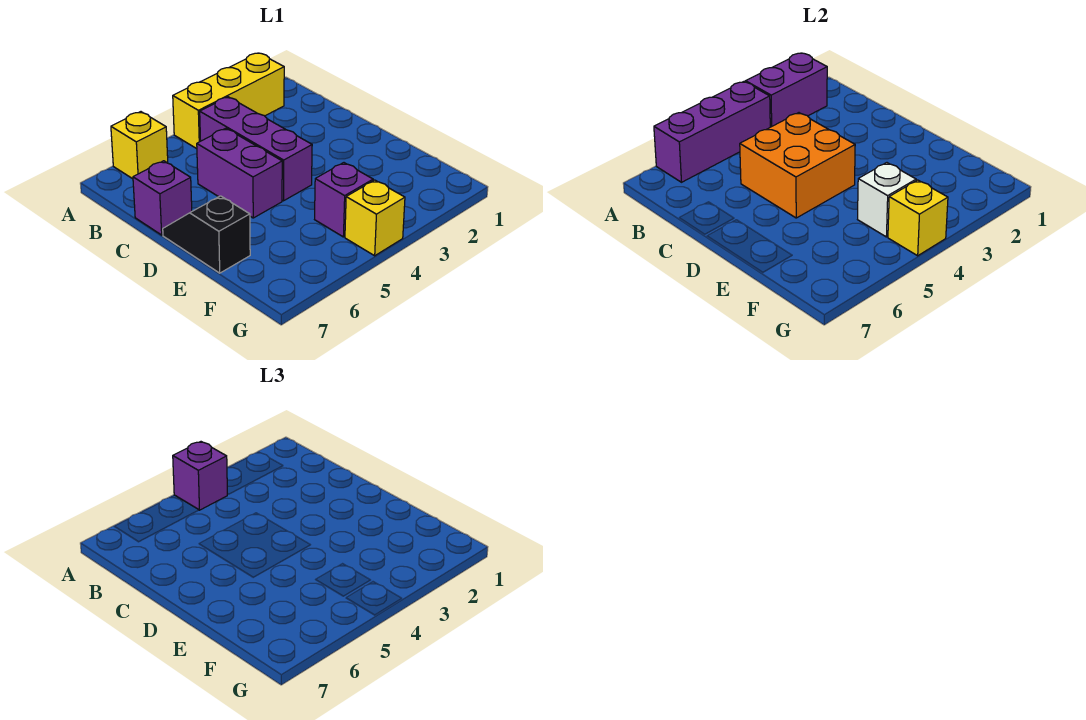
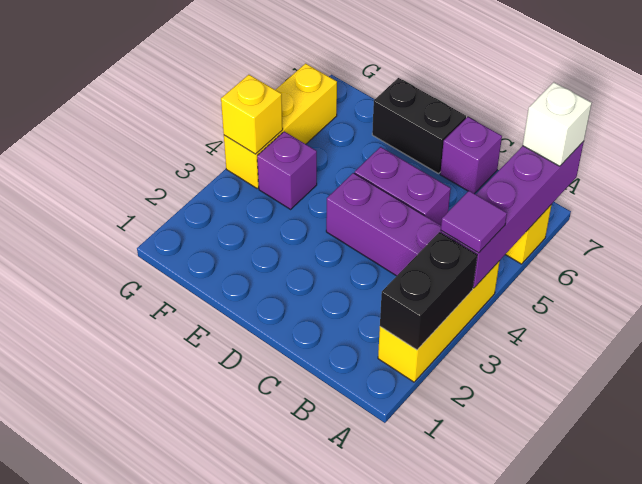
purple 1x2 brick [746,53,827,127] -> black 1x2 brick [380,232,477,350]
purple 1x3 brick [654,82,770,182] -> purple 1x4 brick [440,141,584,288]
purple 1x1 brick [173,442,227,510] -> purple 1x1 tile [441,191,507,253]
orange 2x2 brick [740,113,855,218] -> none
black 1x2 slope [163,196,250,273] -> black 1x2 brick [372,78,466,174]
white 1x1 brick [858,163,916,237] -> white 1x1 brick moved to [523,82,592,166]
yellow 1x1 brick [345,180,405,256] -> yellow 1x3 brick [224,63,337,188]

